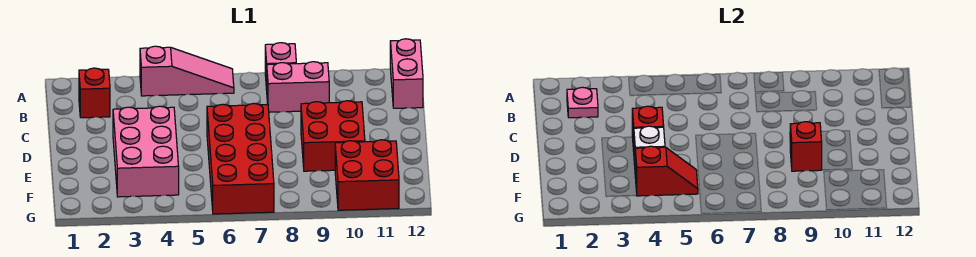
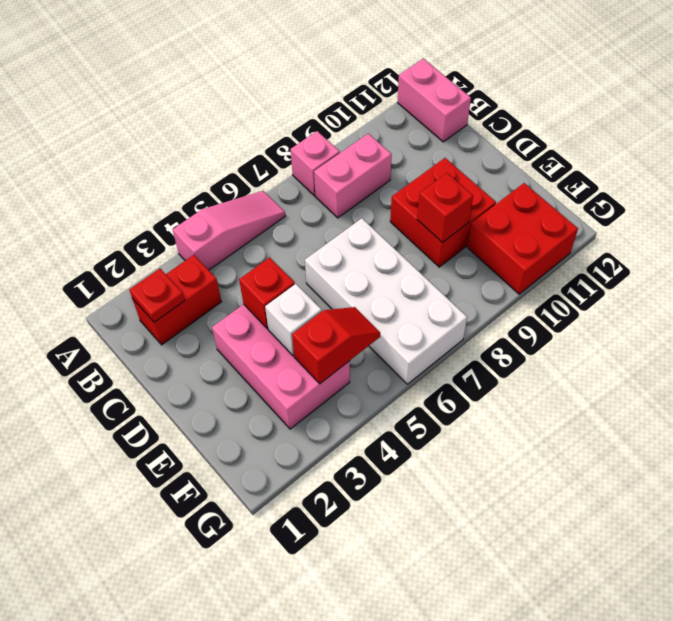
red 1x1 brick [79,68,110,118] -> red 1x2 brick [132,255,221,345]
pink 1x1 plate [567,87,598,118] -> red 1x1 plate [129,269,185,322]
red 2x4 brick [207,103,274,214] -> white 2x4 brick [305,218,467,384]

